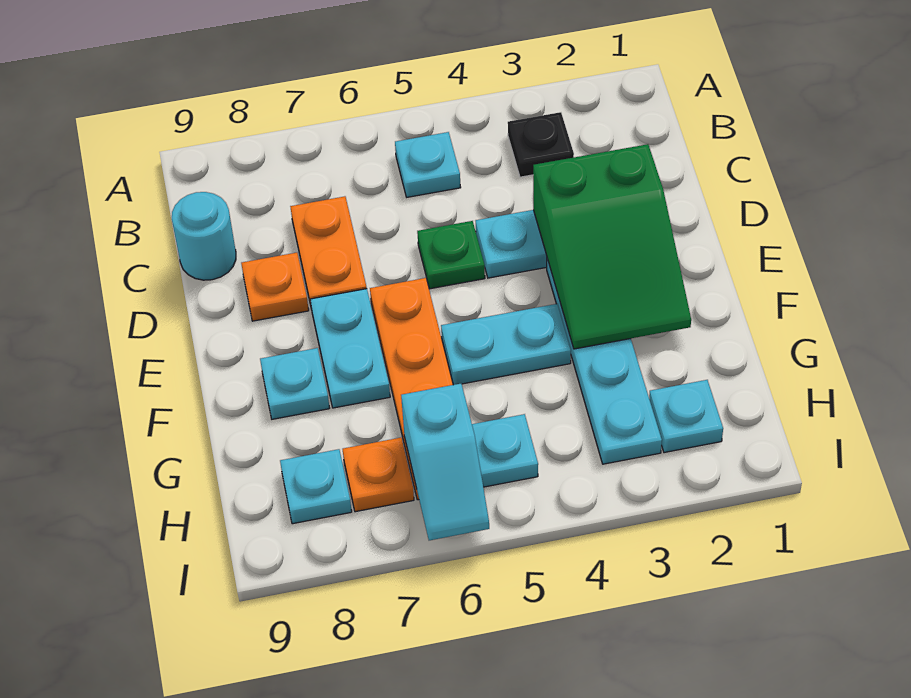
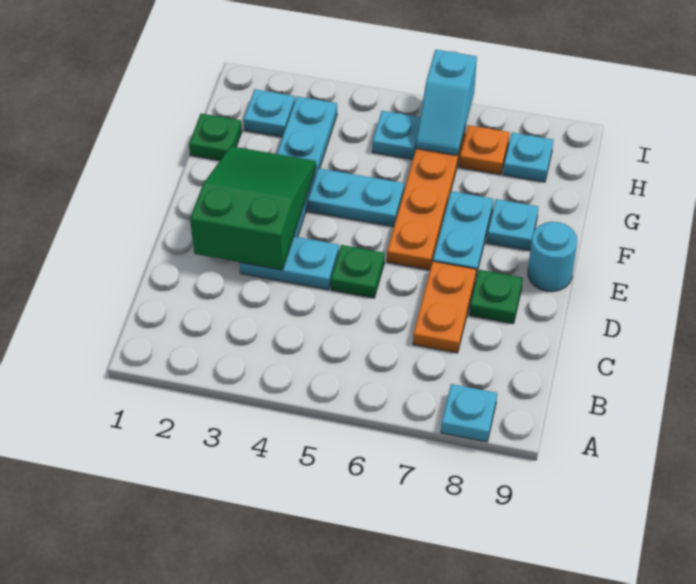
black 1x1 plate [508,112,574,177] -> none
cyan 1x1 plate [395,132,461,197] -> cyan 1x1 plate moved to [441,384,497,442]
cyan 1x1 round brick [172,192,236,280] -> cyan 1x1 round brick moved to [528,222,577,292]
orange 1x1 plate [241,253,309,321] -> green 1x1 plate [469,270,523,324]
none -> green 1x1 plate [189,114,242,161]
cyan 1x2 slope [401,384,489,540] -> cyan 1x2 slope turned to [416,50,477,155]

